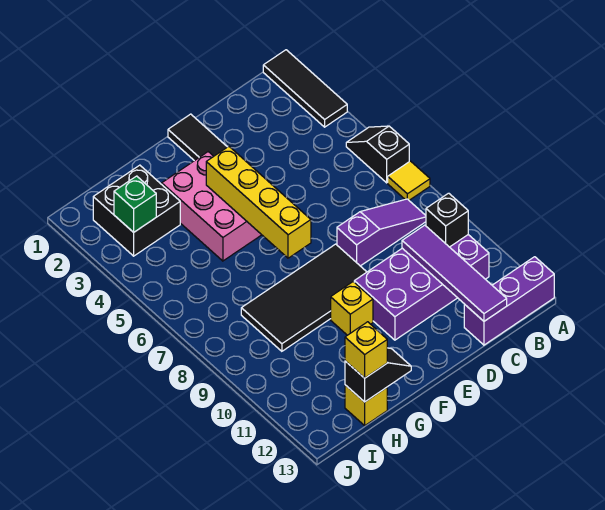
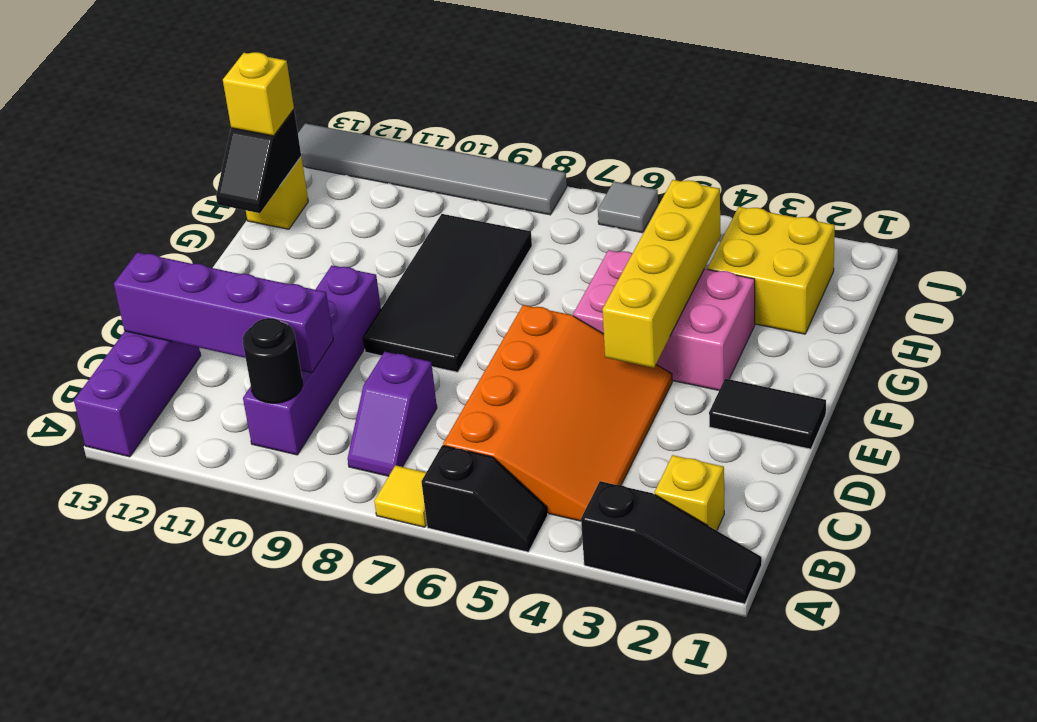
black 1x3 tile [263,50,347,127] -> black 1x3 slope [581,481,762,604]
none -> orange 3x4 slope [443,305,672,521]
purple 1x3 slope [337,199,426,266] -> purple 1x2 slope [348,352,437,476]
purple 2x4 brick [354,235,489,340] -> purple 1x4 brick [243,266,381,455]
black 1x1 brick [426,193,468,247] -> black 1x1 round brick [243,318,303,403]
purple 1x4 tile [402,225,507,321] -> purple 1x4 brick [114,252,333,373]
yellow 1x4 brick [206,146,311,258] -> yellow 1x4 brick turned to [602,180,721,368]
yellow 1x1 brick [331,282,373,335] -> yellow 1x1 brick moved to [655,455,724,531]
black 2x2 brick [93,165,180,256] -> yellow 2x2 brick [708,207,835,334]
green 1x1 brick [114,176,156,232] -> none
none -> grey 1x1 tile [598,182,658,233]
none -> grey 1x6 tile [298,123,567,215]

